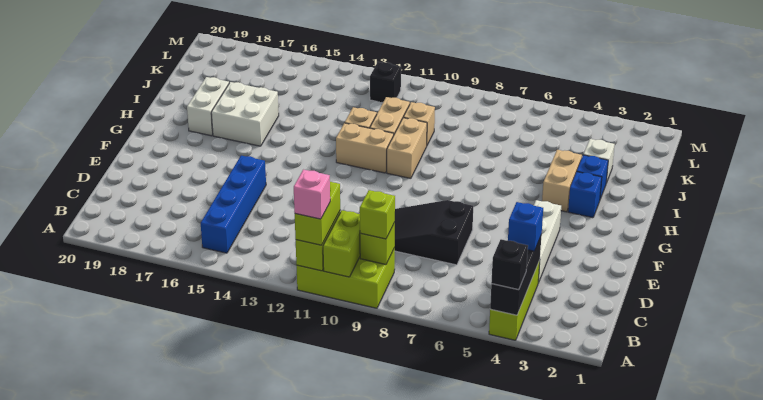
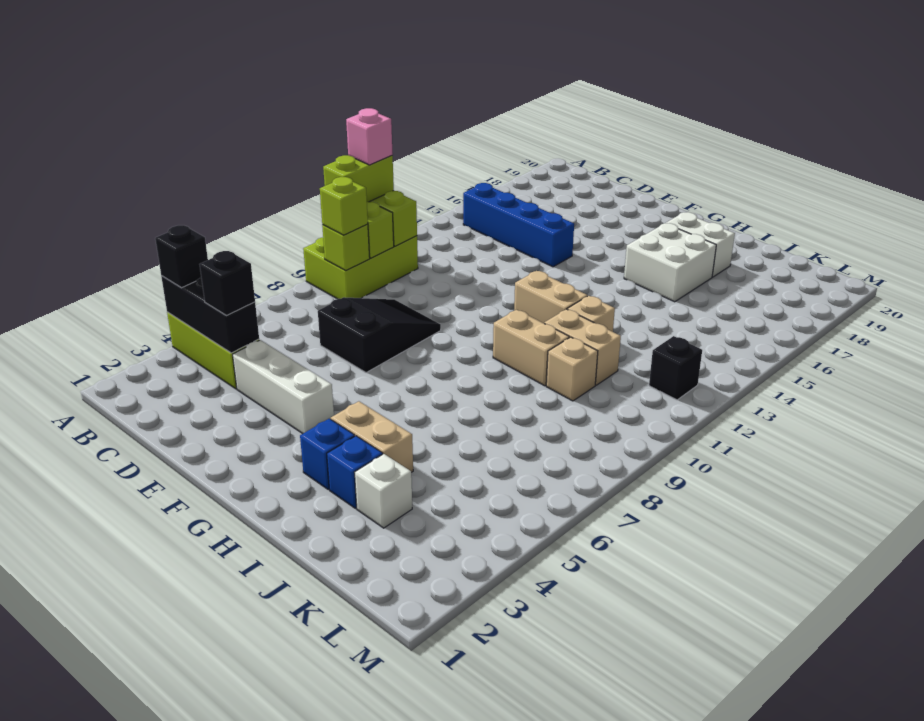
lime 1x2 brick [295,182,340,245] -> lime 1x2 brick turned to [323,155,394,202]
blue 1x1 brick [508,202,543,251] -> black 1x1 brick [199,251,255,316]
tan 1x2 brick [336,123,394,173] -> tan 1x2 brick turned to [514,271,587,323]

